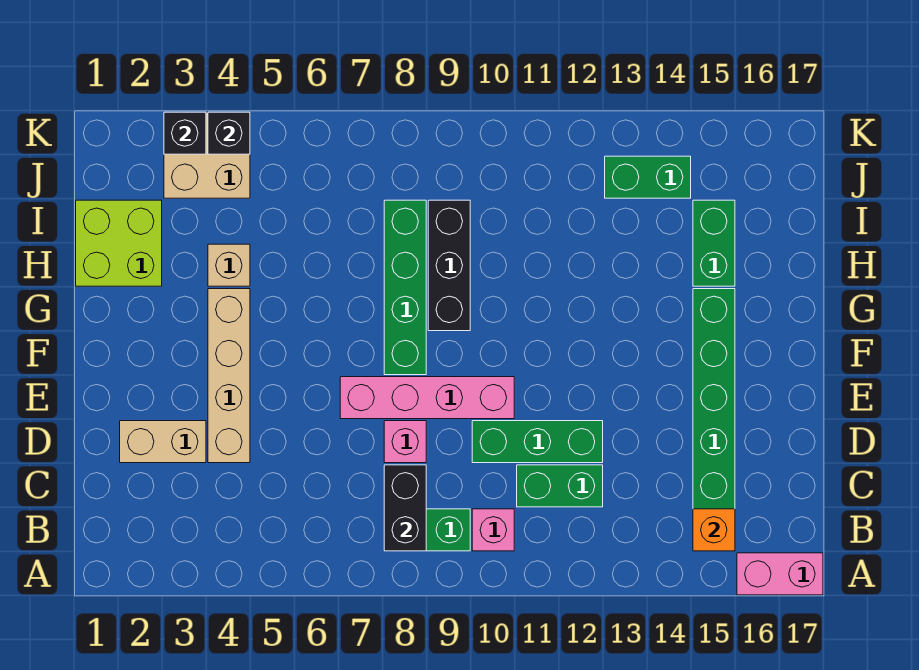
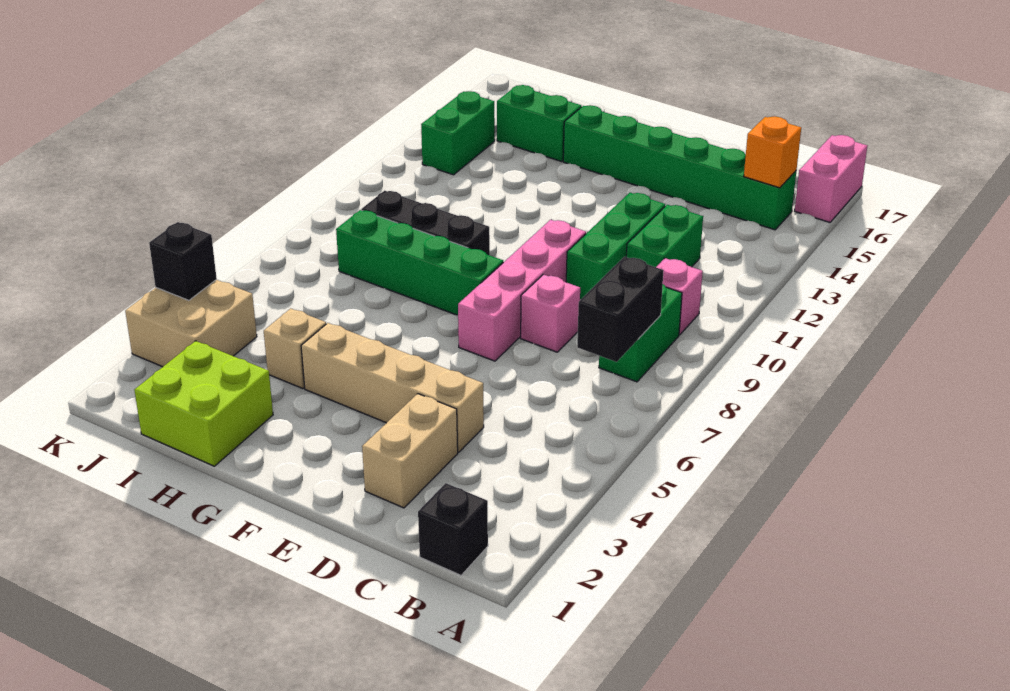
black 1x2 brick [384,465,426,551] -> black 1x2 brick turned to [577,257,664,362]
black 1x1 brick [164,112,206,154] -> black 1x1 brick moved to [418,483,488,575]

